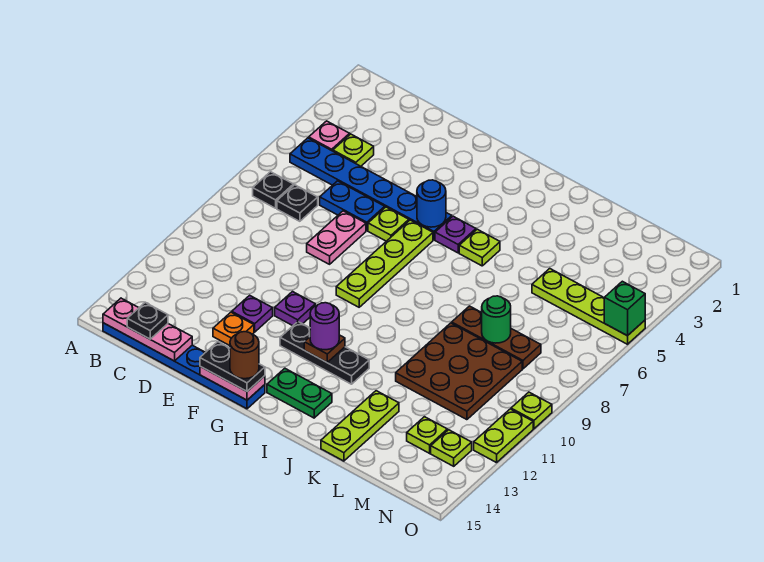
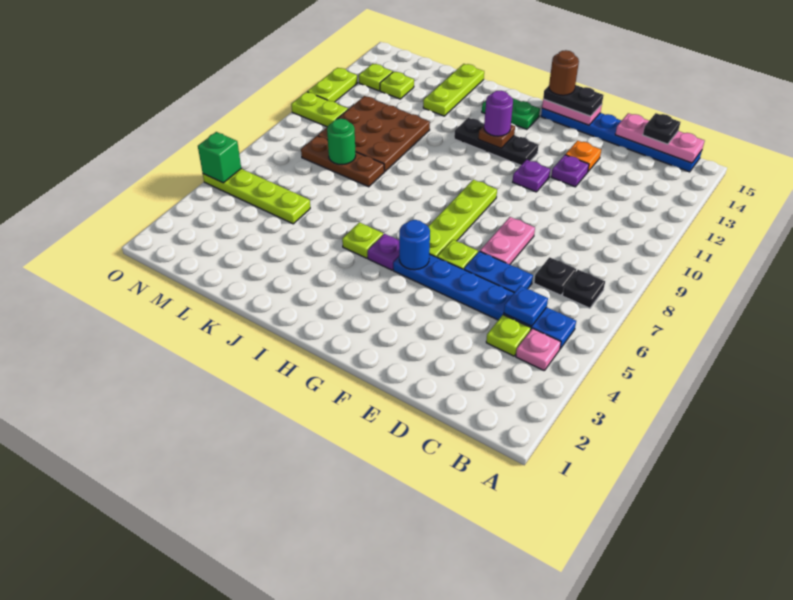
none -> blue 1x1 plate [504,286,548,326]
lime 1x1 plate [511,392,552,429] -> lime 1x2 plate [291,92,348,127]

